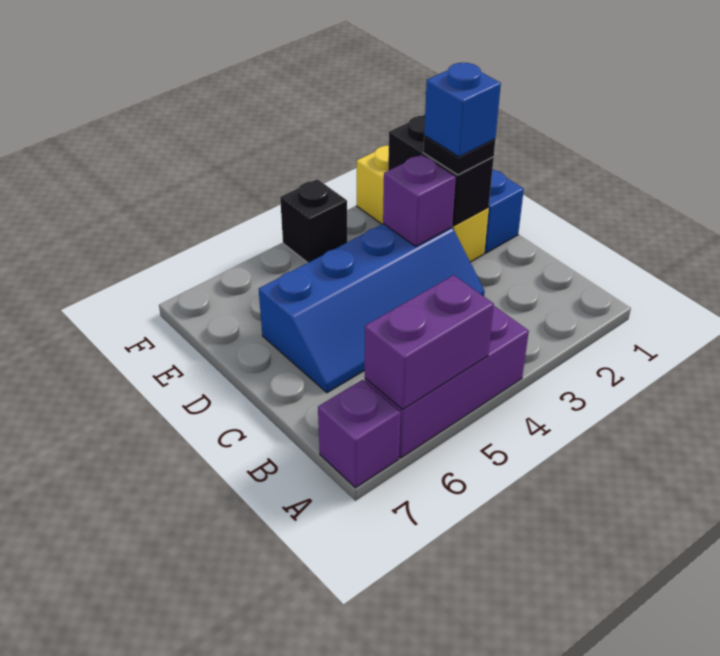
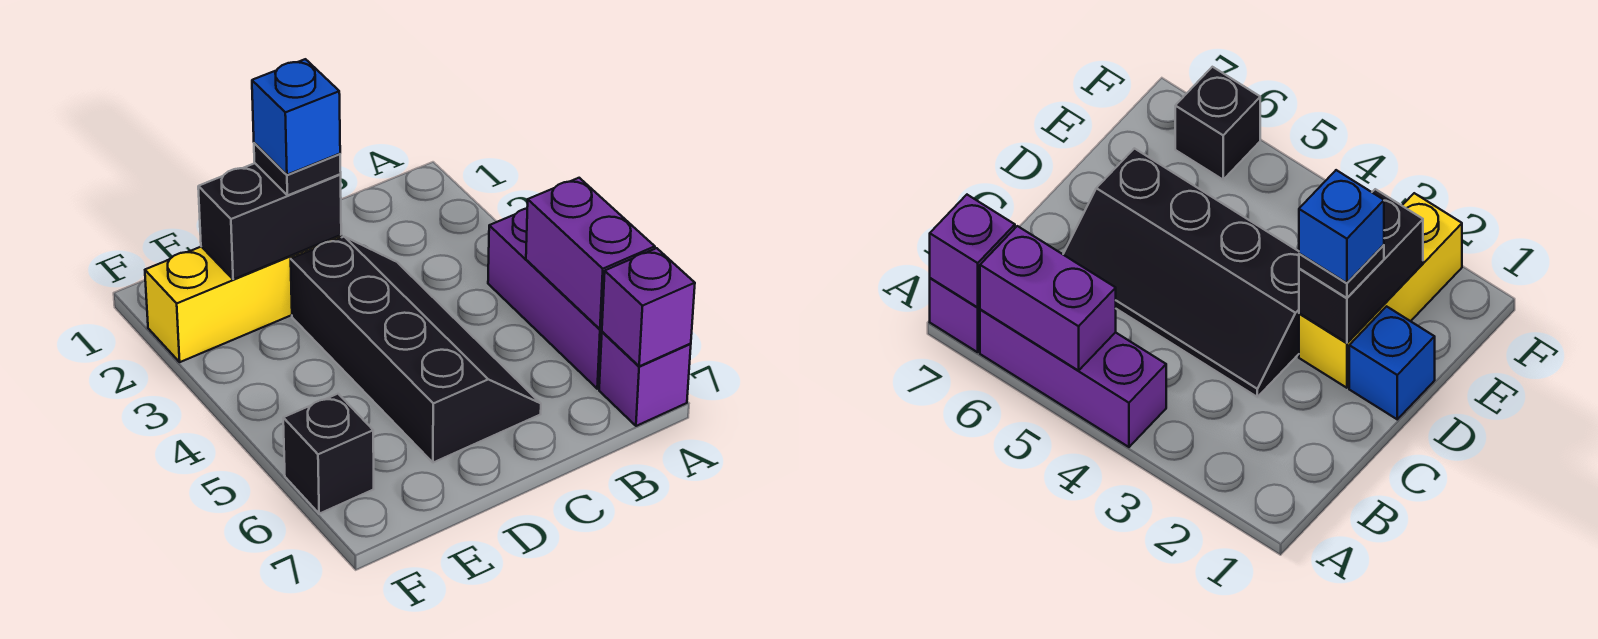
blue 2x4 slope [259,224,485,393] -> black 2x4 slope [291,237,541,463]
purple 1x1 brick [383,155,456,246] -> purple 1x1 brick moved to [602,248,695,366]
black 1x1 brick [280,179,347,263] -> black 1x1 brick moved to [283,394,374,514]

